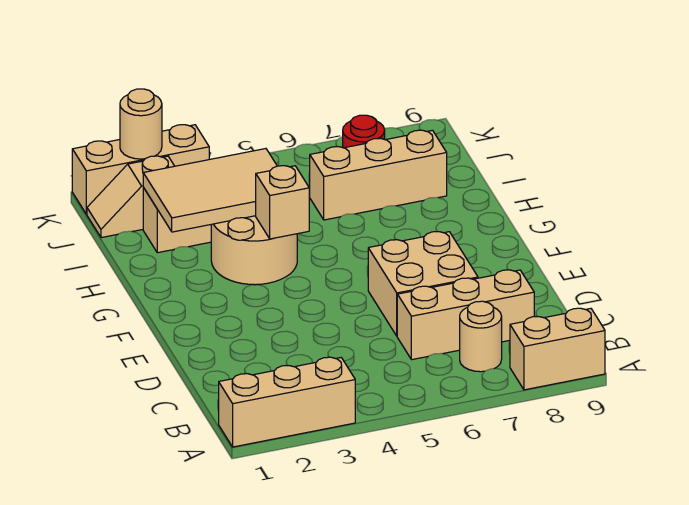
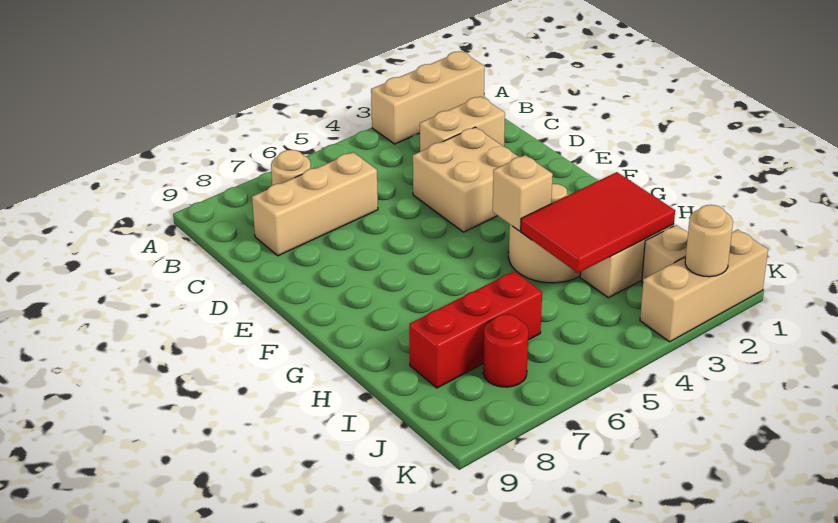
tan 1x2 brick [510,308,605,390] -> tan 1x2 brick moved to [420,96,505,152]
tan 2x2 brick [368,232,478,336] -> tan 2x2 brick moved to [413,127,518,232]
tan 2x3 tile [143,149,277,232] -> red 2x3 tile [521,172,675,273]
tan 1x3 brick [310,130,447,220] -> red 1x3 brick [409,271,542,388]

